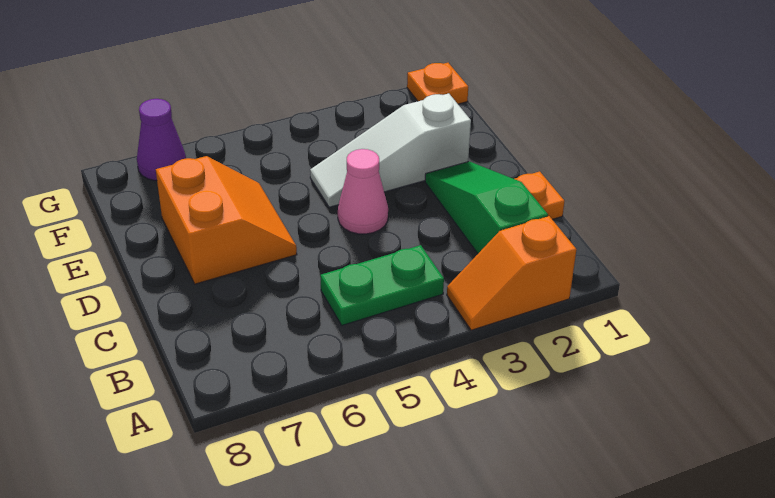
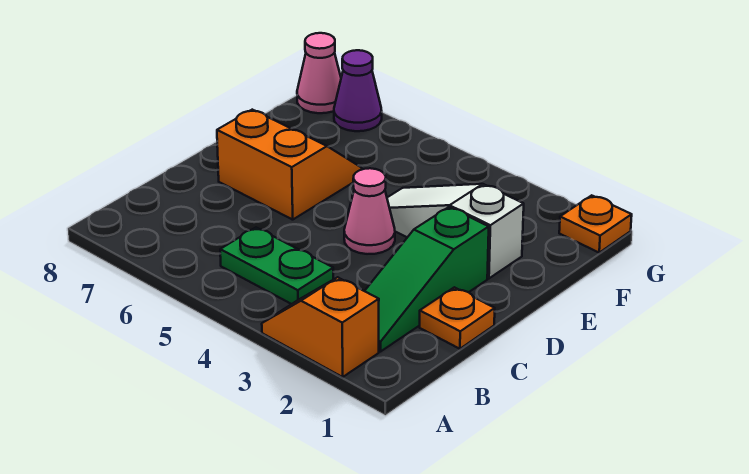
green 1x3 slope [425,161,548,253] -> green 1x3 slope turned to [365,207,489,352]
orange 2x2 slope [156,156,297,284] -> orange 2x2 slope turned to [217,110,362,220]
none -> pink 1x1 cone [297,33,341,113]

